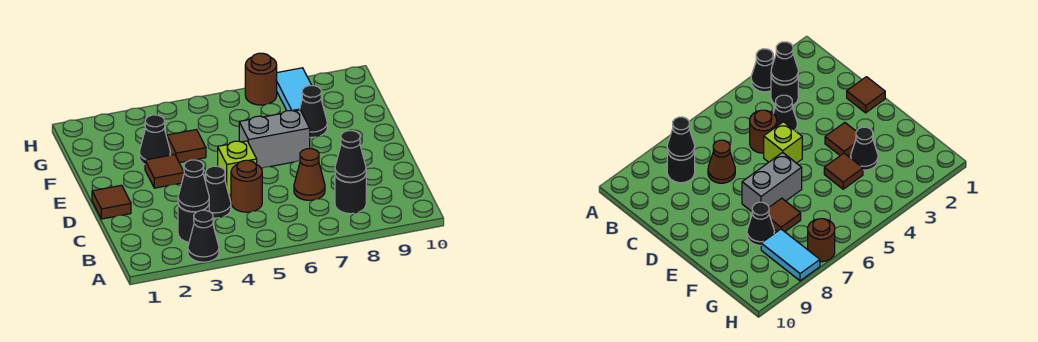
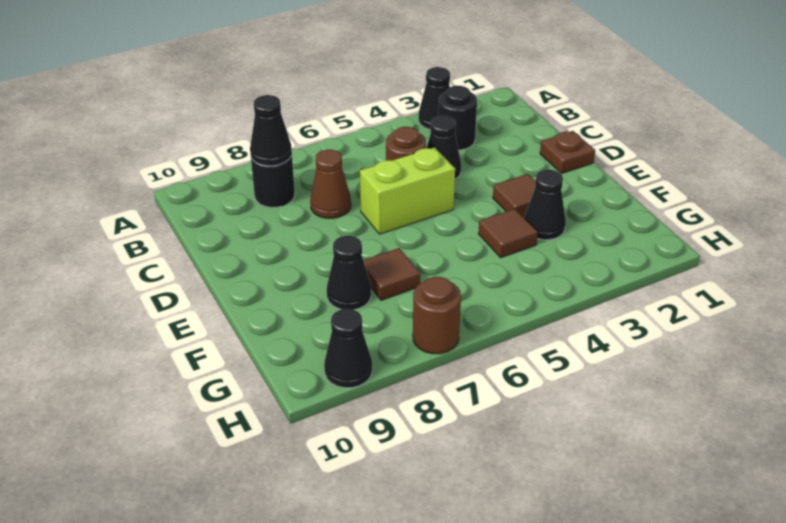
black 1x1 cone [178,160,209,212] -> black 1x1 cone moved to [324,309,372,388]
brown 1x1 tile [92,185,131,219] -> brown 1x1 plate [540,131,595,173]
lime 1x1 brick [218,141,257,195] -> lime 1x2 brick [360,147,455,234]
grey 1x2 brick [239,110,310,168] -> none
cyan 1x2 tile [277,68,312,111] -> none

